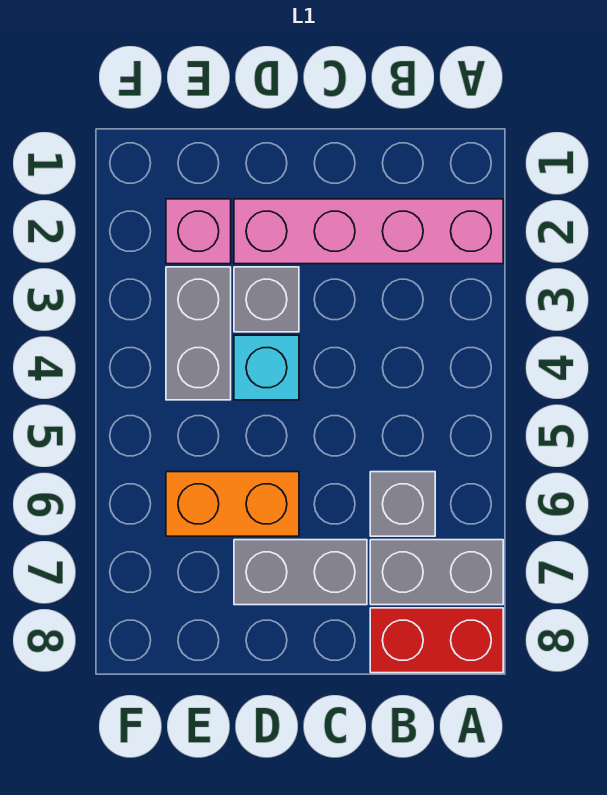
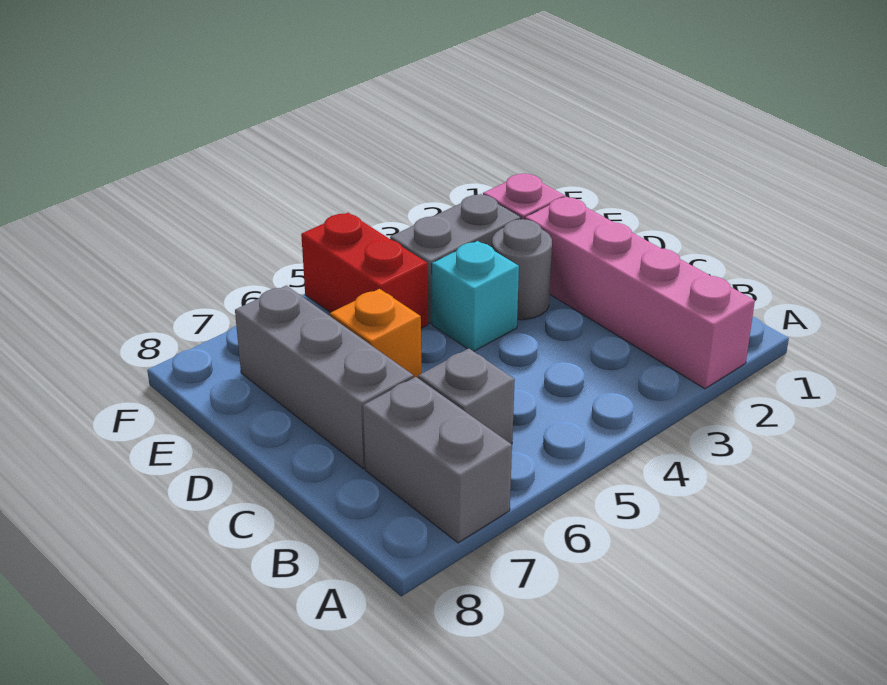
red 1x2 brick [370,608,503,673] -> red 1x2 brick moved to [301,213,428,328]
grey 1x2 brick [234,540,367,605] -> grey 1x3 brick [235,286,414,469]
grey 1x1 brick [234,267,299,332] -> grey 1x1 round brick [492,219,552,320]
orange 1x2 brick [166,472,299,536] -> orange 1x1 brick [330,289,421,378]

